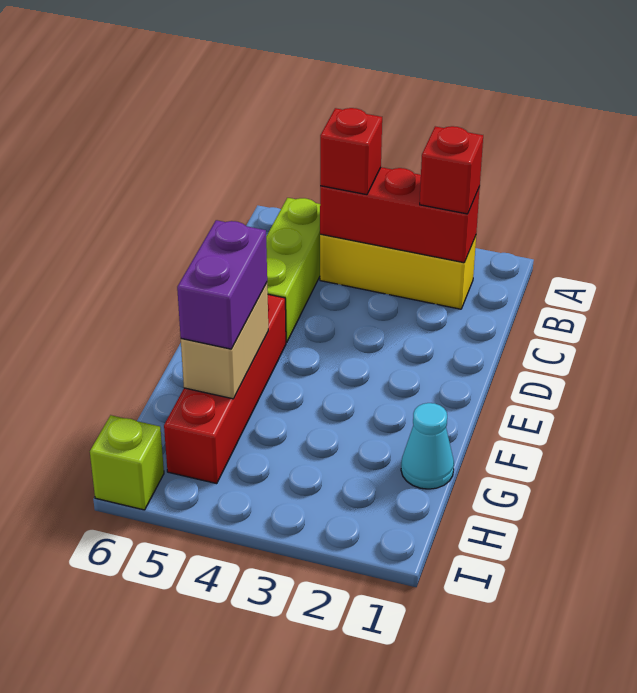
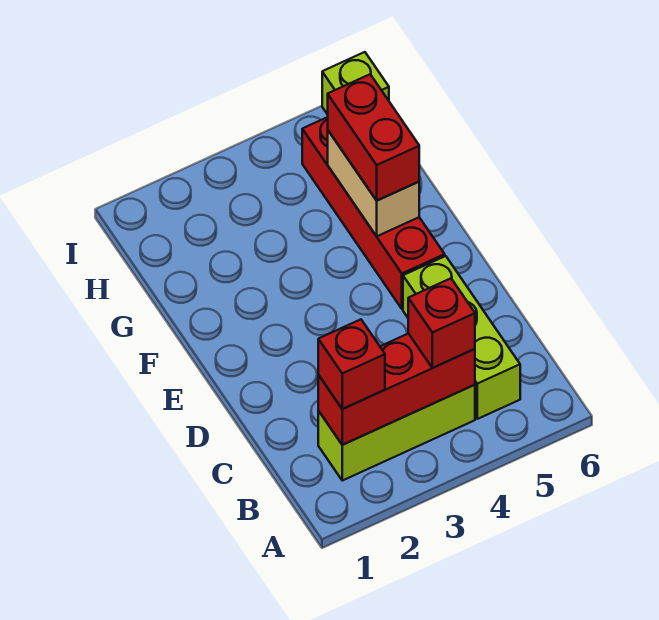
yellow 1x3 brick [320,234,476,309] -> lime 1x3 brick [318,385,475,481]
purple 1x2 brick [177,220,267,349] -> red 1x2 brick [328,74,419,200]
cyan 1x1 cone [401,403,454,489] -> none

